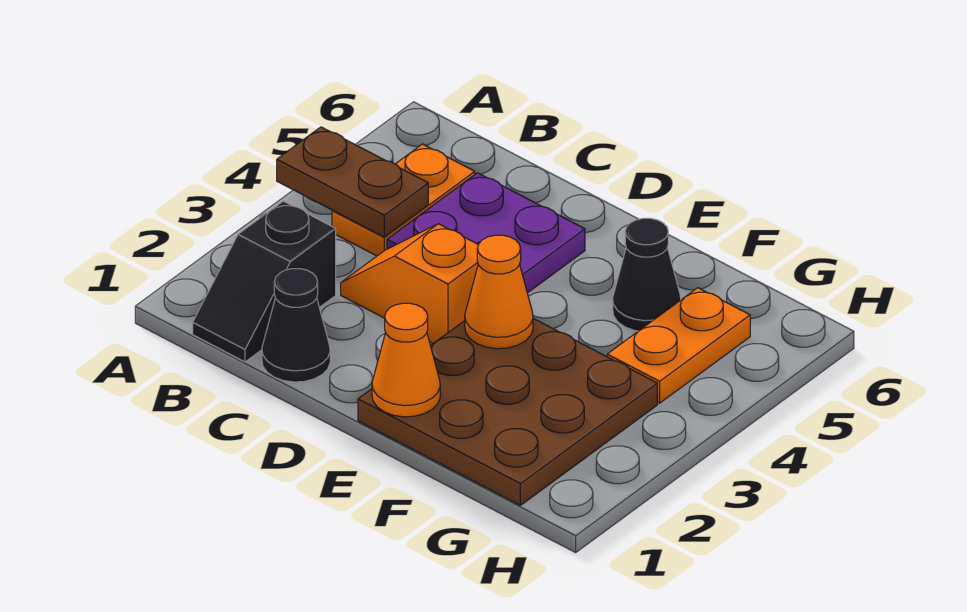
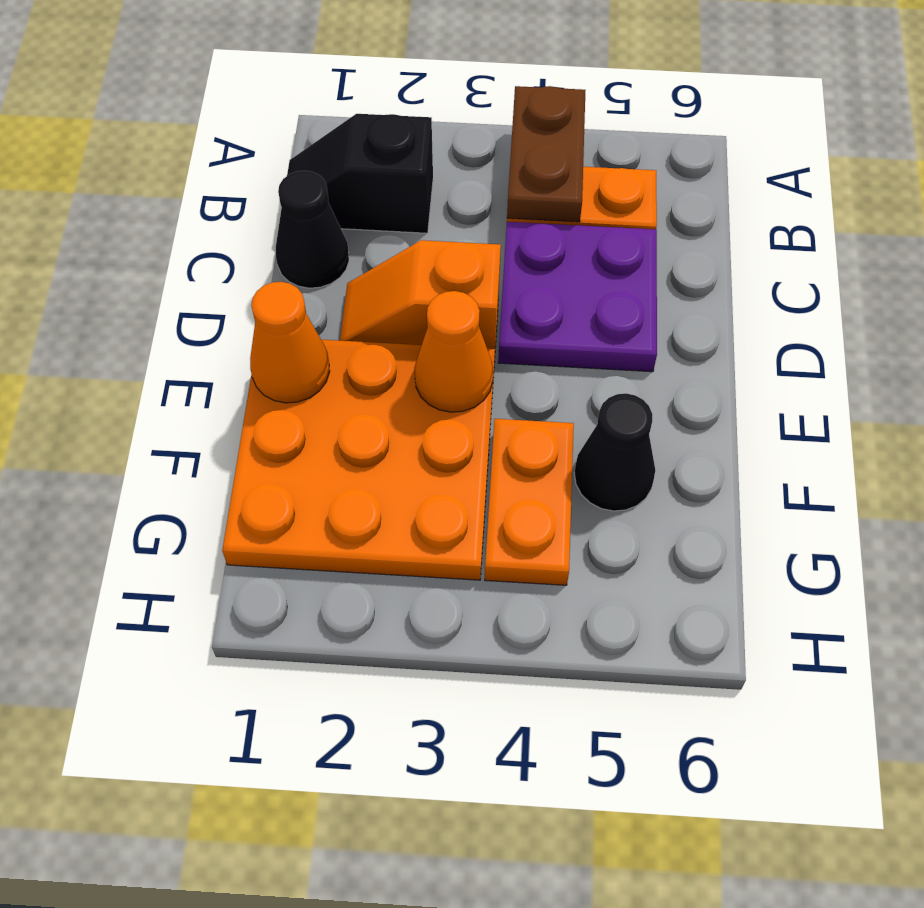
orange 1x2 slope [341,224,478,343] -> orange 1x2 slope turned to [340,240,501,362]
brown 3x3 plate [358,319,657,505] -> orange 3x3 plate [222,340,495,580]
orange 1x2 plate [607,288,750,403] -> orange 1x2 plate turned to [485,419,574,585]

